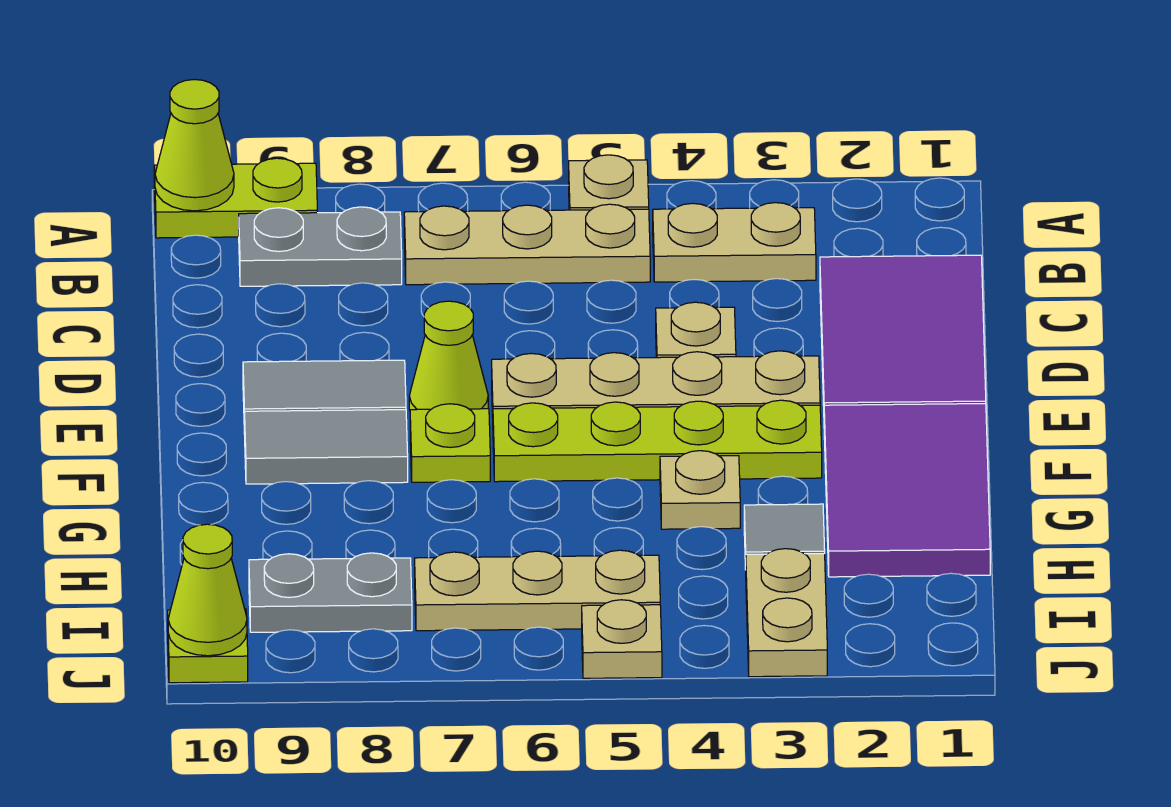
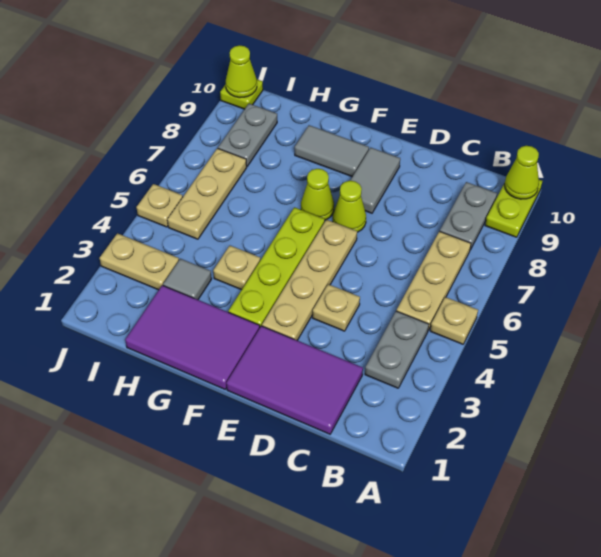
tan 1x2 plate [653,203,816,282] -> grey 1x2 plate [365,311,429,388]
lime 1x1 plate [410,404,490,482] -> lime 1x1 cone [301,169,334,220]
grey 1x2 tile [245,410,408,484] -> grey 1x2 tile turned to [295,125,369,177]

